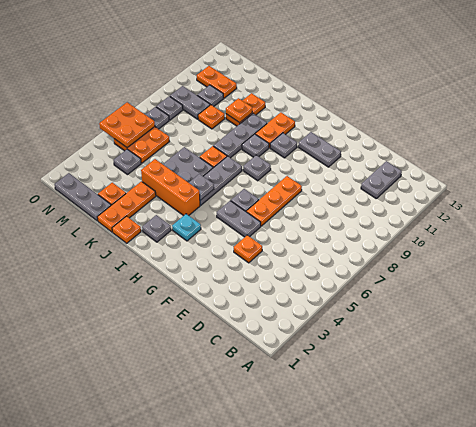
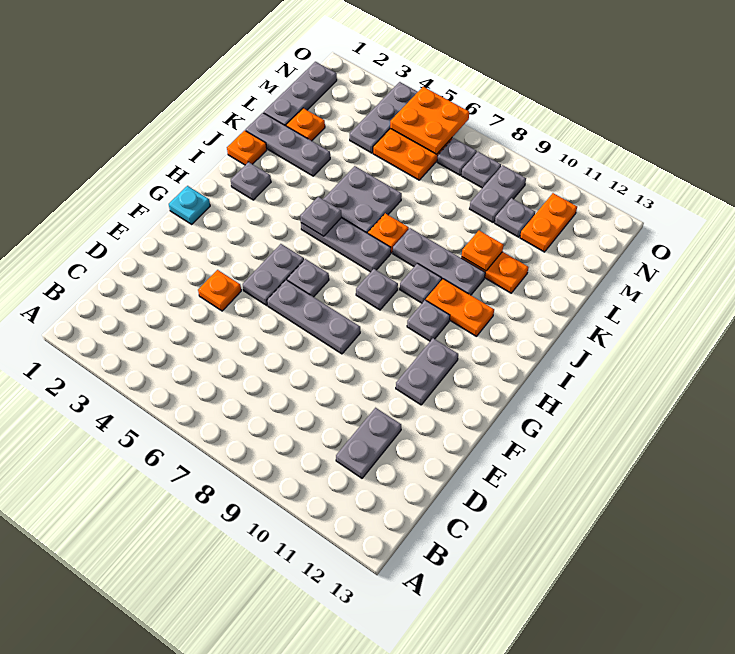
grey 1x2 plate [361,161,402,198] -> grey 1x2 plate turned to [336,408,401,478]
orange 1x3 plate [246,176,302,226] -> grey 1x3 plate [267,280,360,354]
cyan 1x1 plate [172,214,201,241] -> cyan 1x1 plate moved to [169,186,210,224]
orange 1x3 brick [141,159,200,216] -> none
orange 1x3 plate [97,181,156,232] -> grey 1x3 plate [246,113,330,176]
orange 1x1 plate [198,105,225,129] -> none
grey 1x1 plate [113,149,141,175] -> grey 1x3 plate [350,82,417,153]

